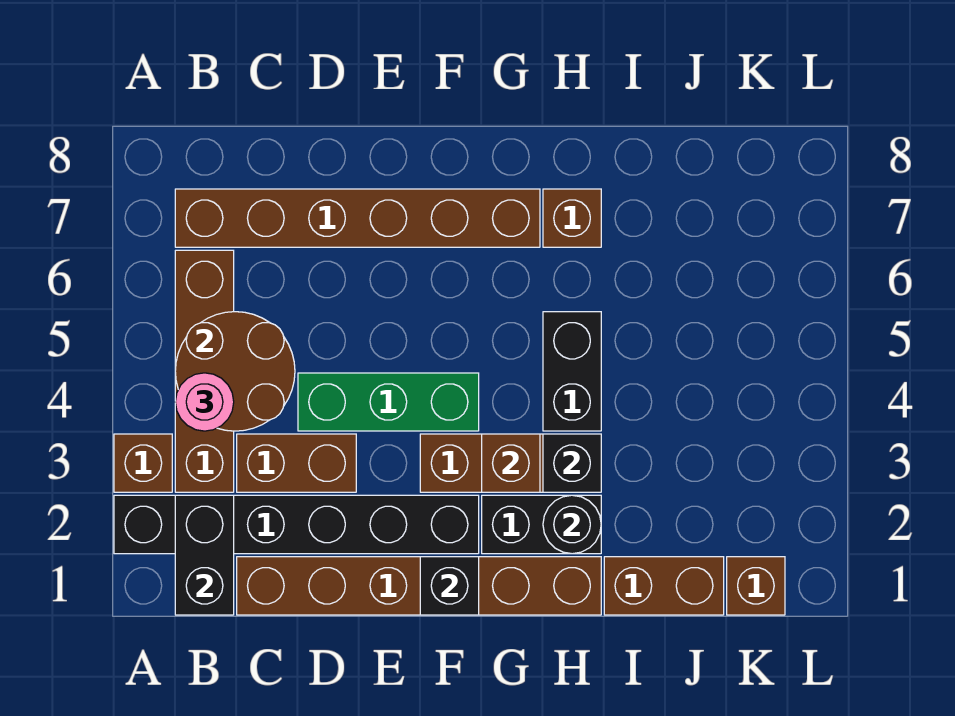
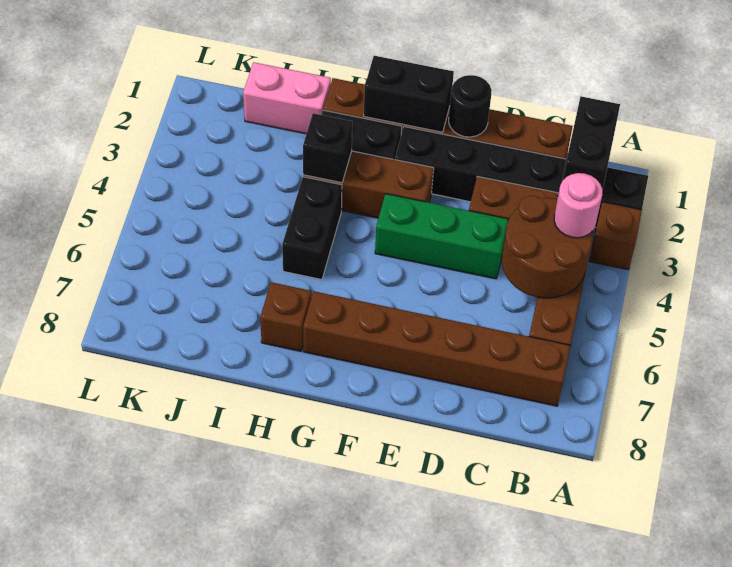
black 1x1 brick [420,557,479,615] -> black 1x2 brick [364,56,454,132]
brown 1x1 brick [482,434,540,492] -> none
black 1x1 round brick [543,495,601,554] -> black 1x1 round brick moved to [449,75,492,137]
brown 1x2 brick [604,557,724,615] -> pink 1x2 brick [243,62,331,134]
brown 1x1 brick [727,557,785,615] -> none

